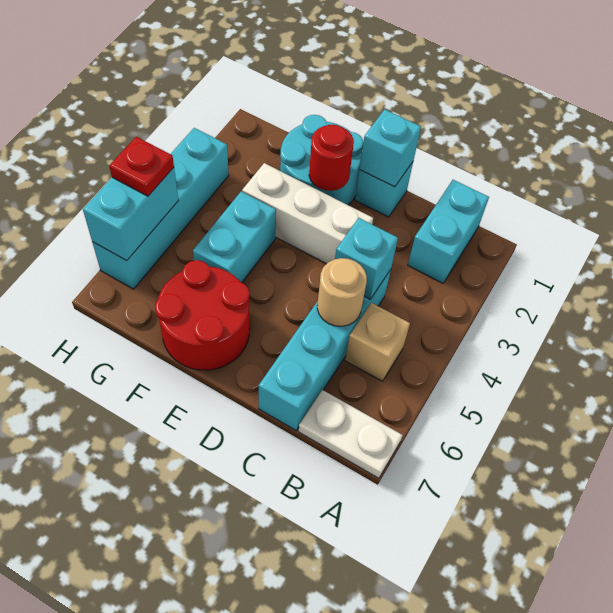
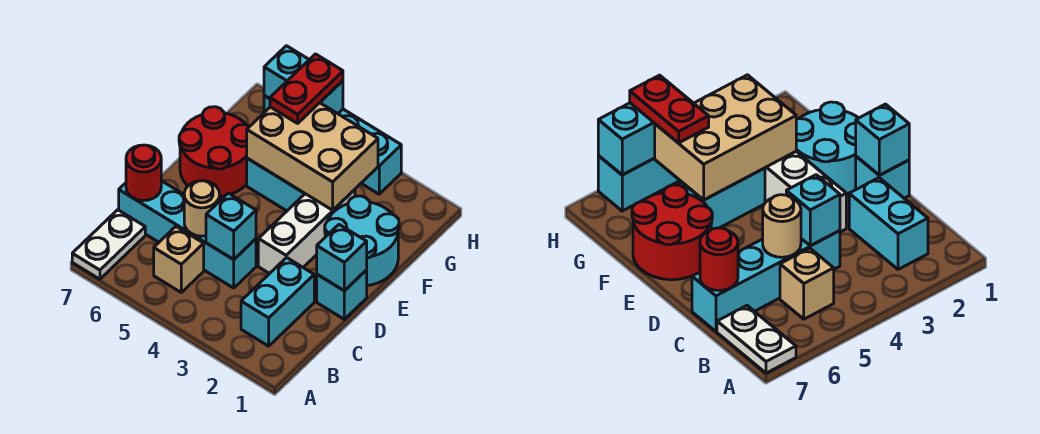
cyan 1x2 brick [408,180,489,283] -> cyan 1x2 brick turned to [241,257,314,346]
red 1x1 round brick [309,125,354,191] -> red 1x1 round brick moved to [126,145,161,201]
none -> tan 2x3 brick [247,103,378,210]
red 1x1 plate [109,137,174,196] -> red 1x2 plate [270,54,343,123]

